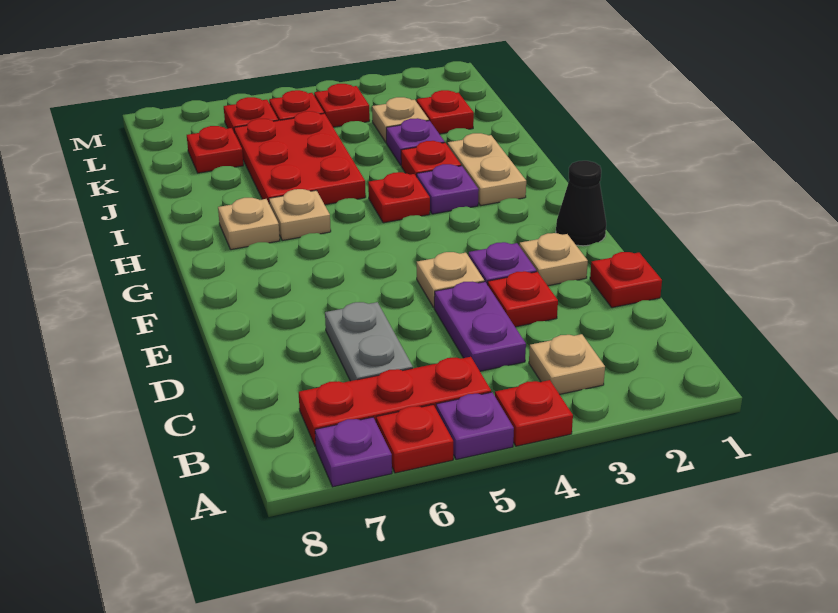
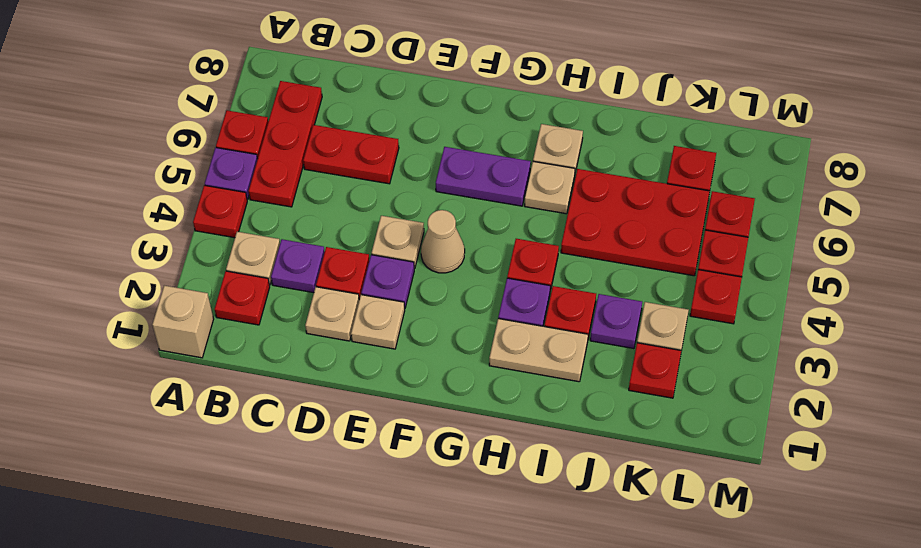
none -> tan 1x1 brick [152,285,214,358]
purple 1x1 plate [315,417,392,487] -> purple 1x1 plate moved to [271,239,325,293]
purple 1x2 plate [434,282,526,371] -> purple 1x2 plate moved to [436,147,531,206]
grey 1x2 plate [325,302,413,381] -> red 1x2 plate [303,125,399,184]
red 1x1 plate [590,252,662,308] -> red 1x1 plate moved to [215,271,270,325]
none -> tan 1x1 plate [305,287,359,341]
black 1x1 cone [556,161,606,246] -> none
none -> tan 1x1 cone [421,210,465,273]

